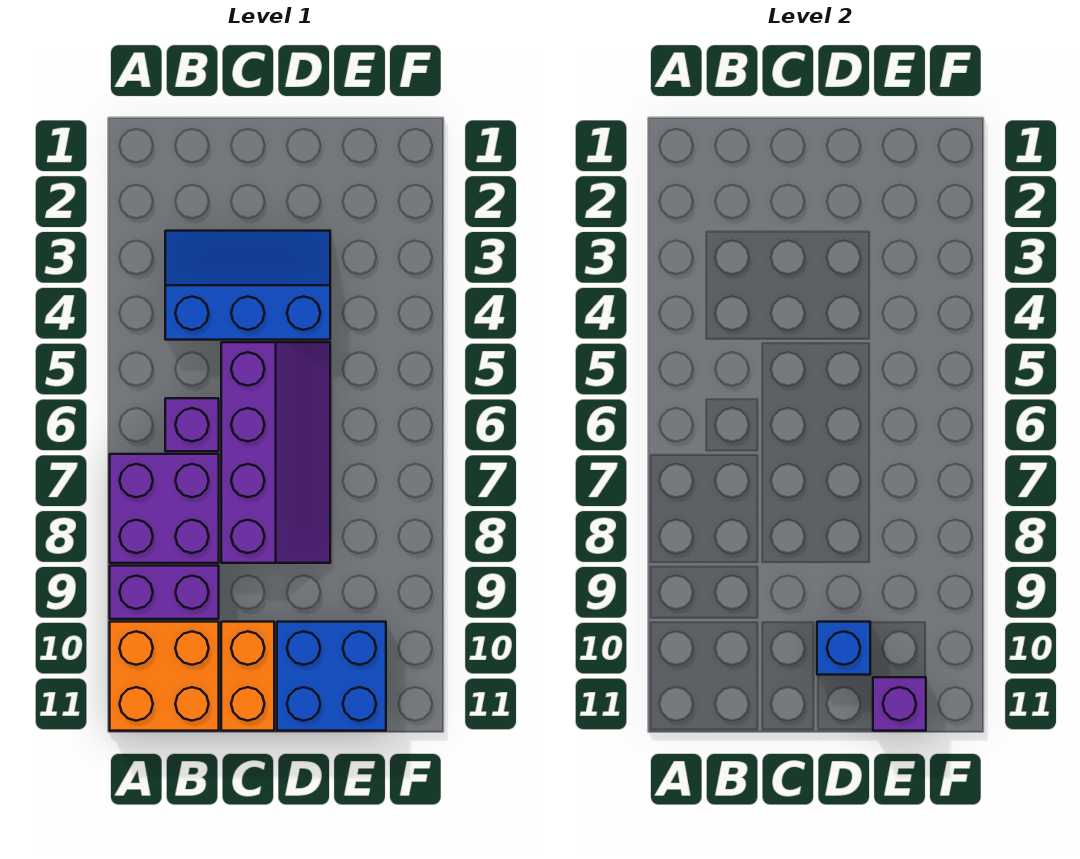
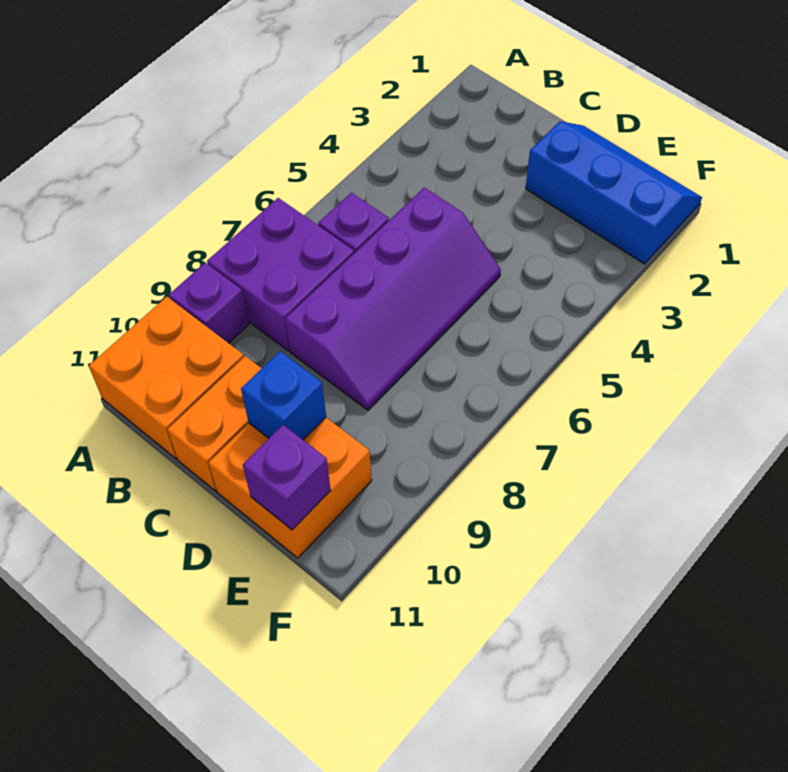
purple 1x2 brick [110,566,219,619] -> purple 1x1 brick [169,263,249,343]
blue 2x3 slope [165,231,330,340] -> blue 2x3 slope moved to [526,121,702,264]
blue 2x2 brick [277,622,386,731] -> orange 2x2 brick [208,418,372,558]

